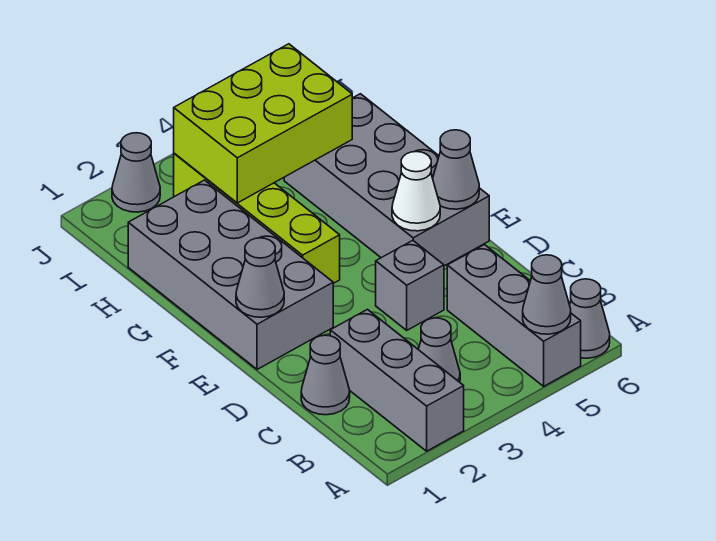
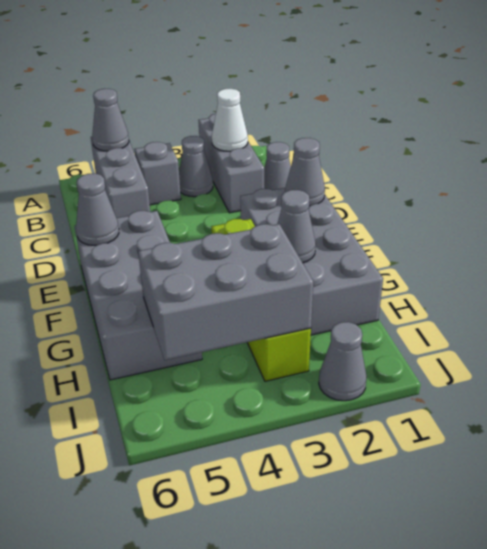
grey 1x1 cone [570,279,610,358] -> grey 1x1 cone moved to [277,190,316,263]
grey 1x1 brick [376,240,444,330] -> grey 1x1 brick moved to [135,142,181,205]
white 1x1 cone [392,152,440,231] -> white 1x1 cone moved to [212,89,248,151]
lime 2x3 brick [174,44,352,203] -> grey 2x3 brick [138,224,313,360]

